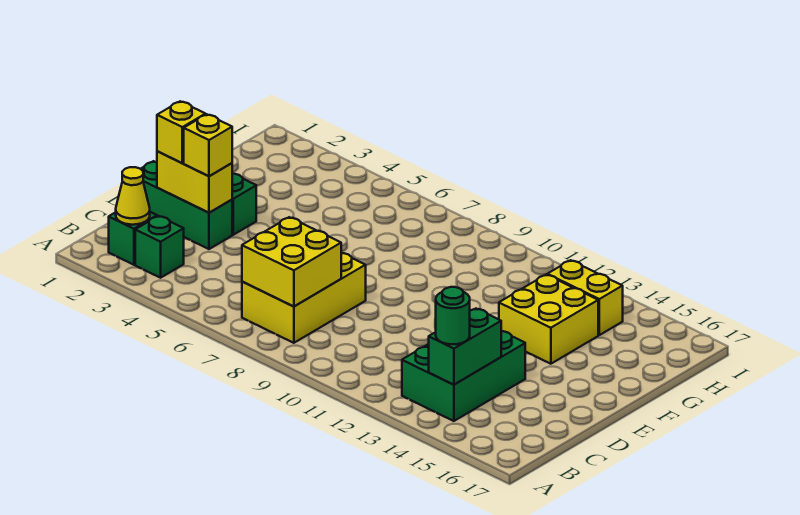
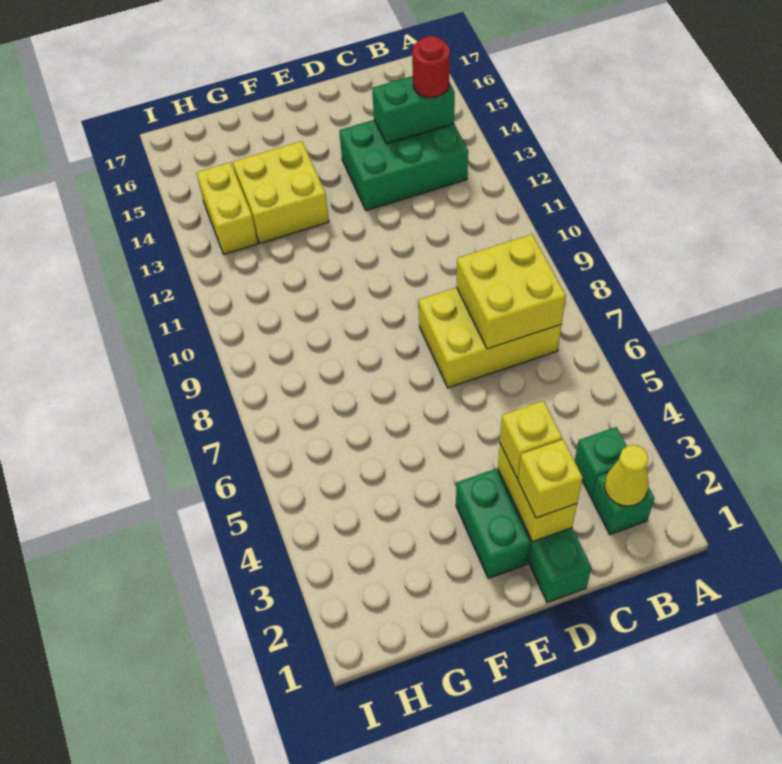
green 1x1 round brick [436,287,470,344] -> red 1x1 round brick [412,36,450,98]

